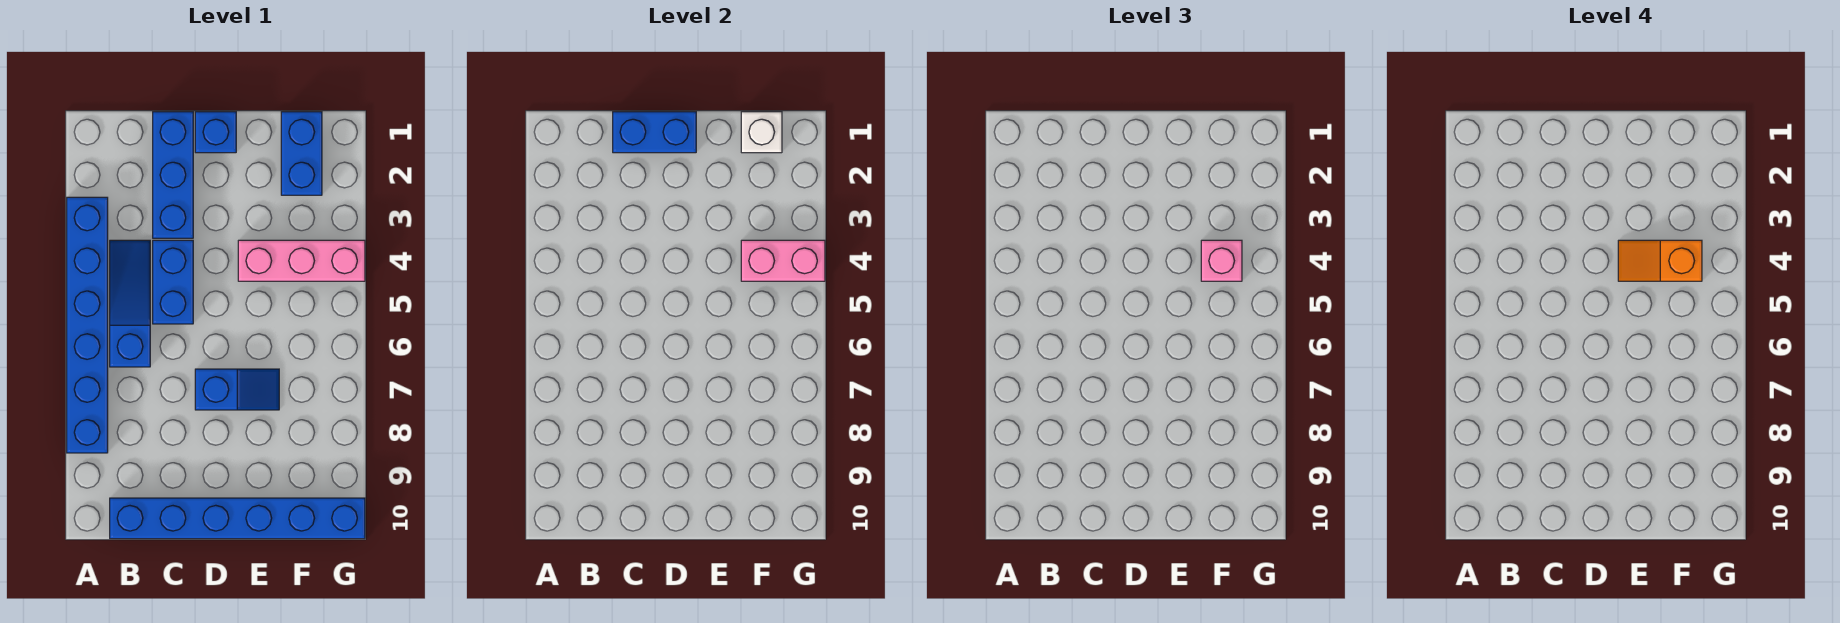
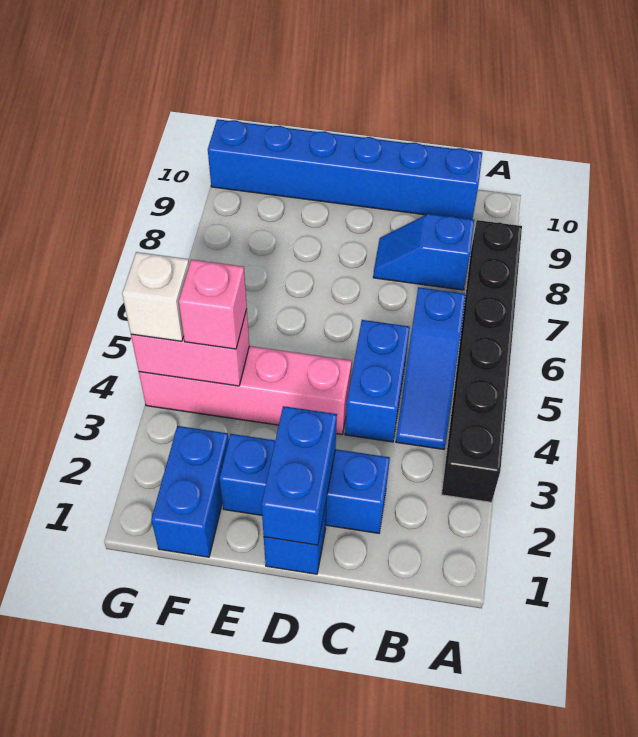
blue 1x6 brick [67,197,108,453] -> black 1x6 brick [441,220,522,502]
blue 1x3 brick [153,112,193,238] -> blue 1x3 brick turned to [220,434,390,533]
blue 1x2 brick [613,112,696,153] -> blue 1x2 brick turned to [261,406,337,545]
blue 1x2 slope [195,369,279,410] -> blue 1x2 slope moved to [373,214,474,290]
pink 1x3 brick [238,240,365,281] -> pink 1x4 brick [139,346,352,434]
orange 1x2 slope [1618,240,1702,281] -> none
white 1x1 brick [741,112,782,153] -> white 1x1 brick moved to [122,252,189,341]

